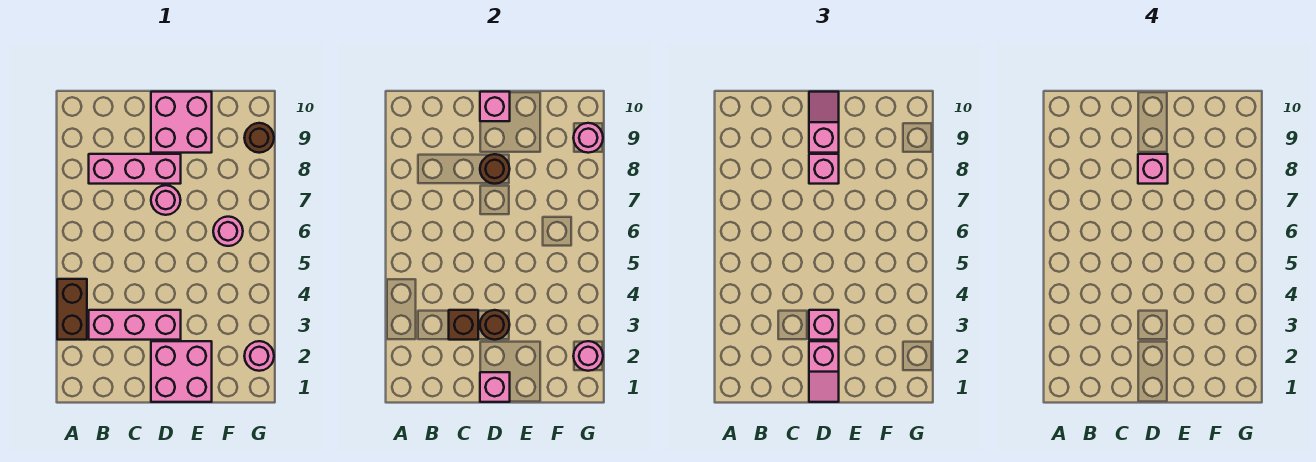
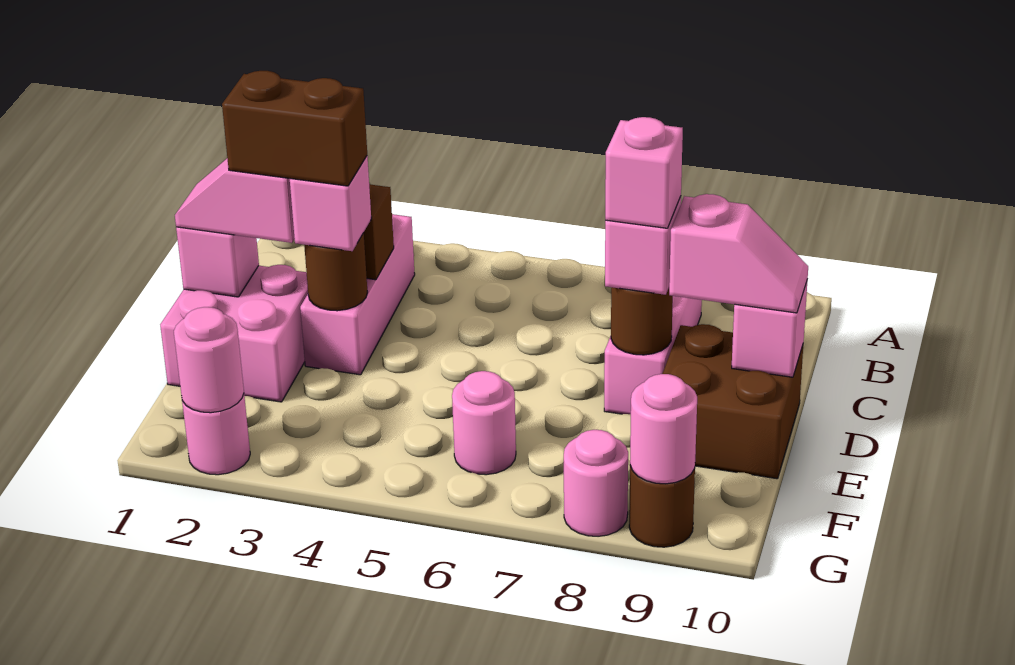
brown 1x2 brick [57,279,87,340] -> brown 1x2 brick moved to [222,71,367,186]
pink 1x1 round brick [151,185,181,215] -> pink 1x1 round brick moved to [564,430,628,536]
pink 2x2 brick [151,92,212,153] -> brown 2x2 brick [663,324,803,479]

